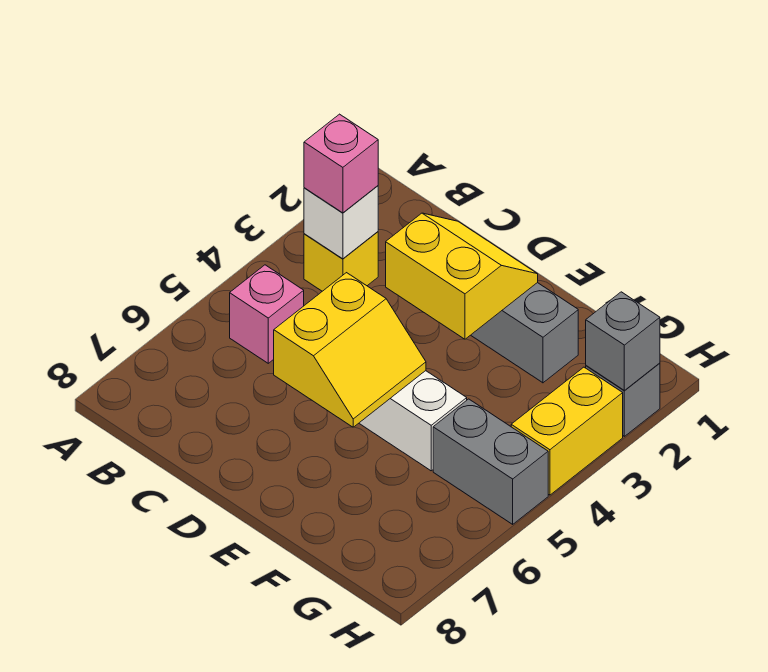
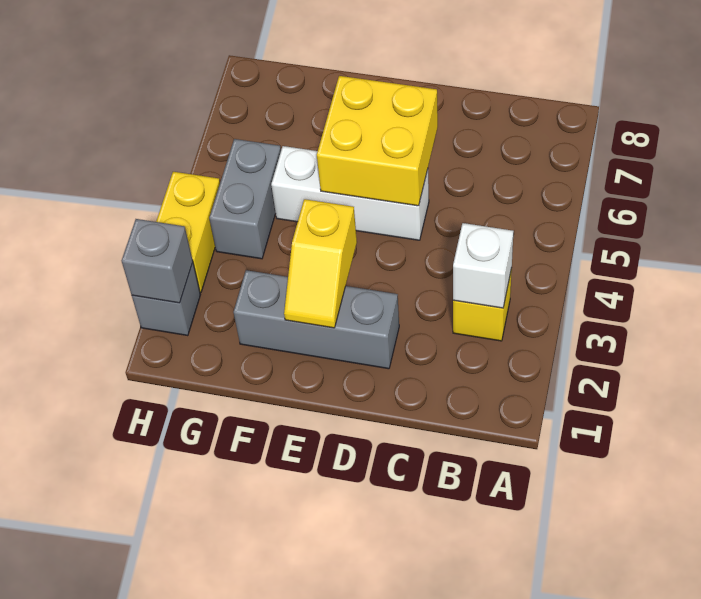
pink 1x1 brick [304,114,378,213] -> none
pink 1x1 brick [230,265,304,363] -> none
yellow 2x2 slope [386,213,538,339] -> yellow 1x2 slope [284,199,357,328]
yellow 2x2 slope [274,273,426,427] -> yellow 2x2 brick [317,76,438,206]
grey 1x2 brick [433,399,548,524] -> grey 1x2 brick turned to [209,139,281,259]

